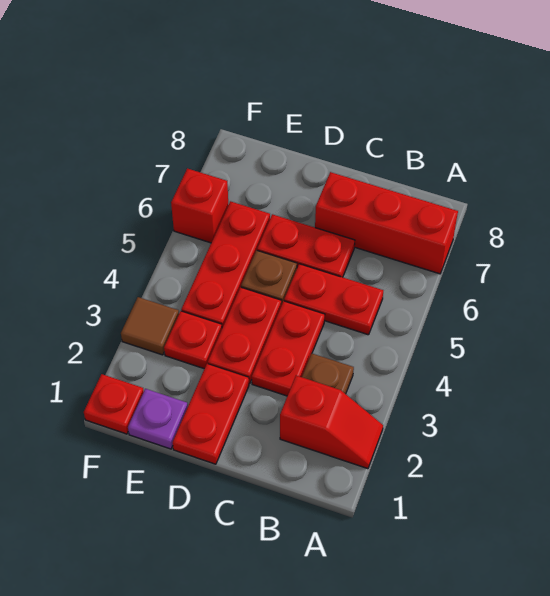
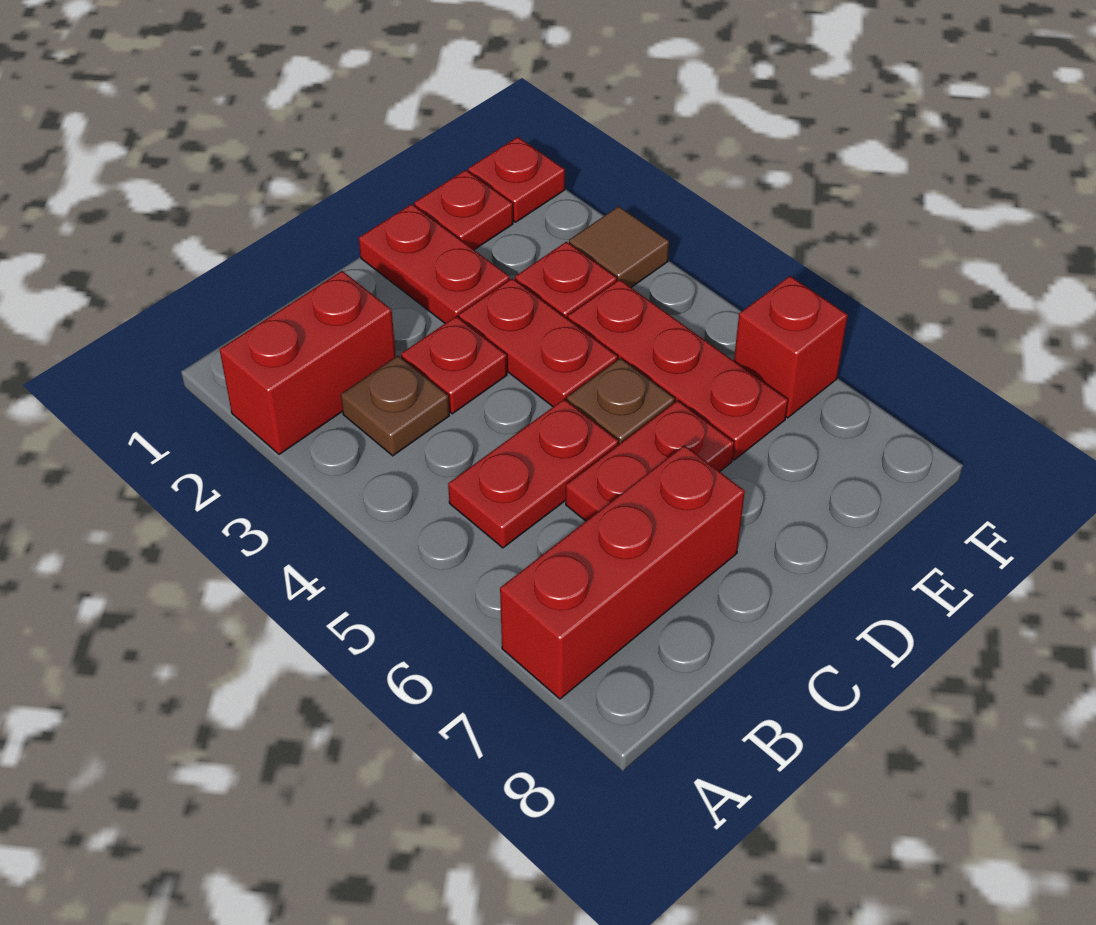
red 1x2 slope [280,376,383,469] -> red 1x2 brick [219,271,396,454]
red 1x2 plate [252,301,325,396] -> red 1x1 plate [401,316,507,414]
purple 1x1 plate [128,389,188,449] -> red 1x1 plate [414,170,513,250]

